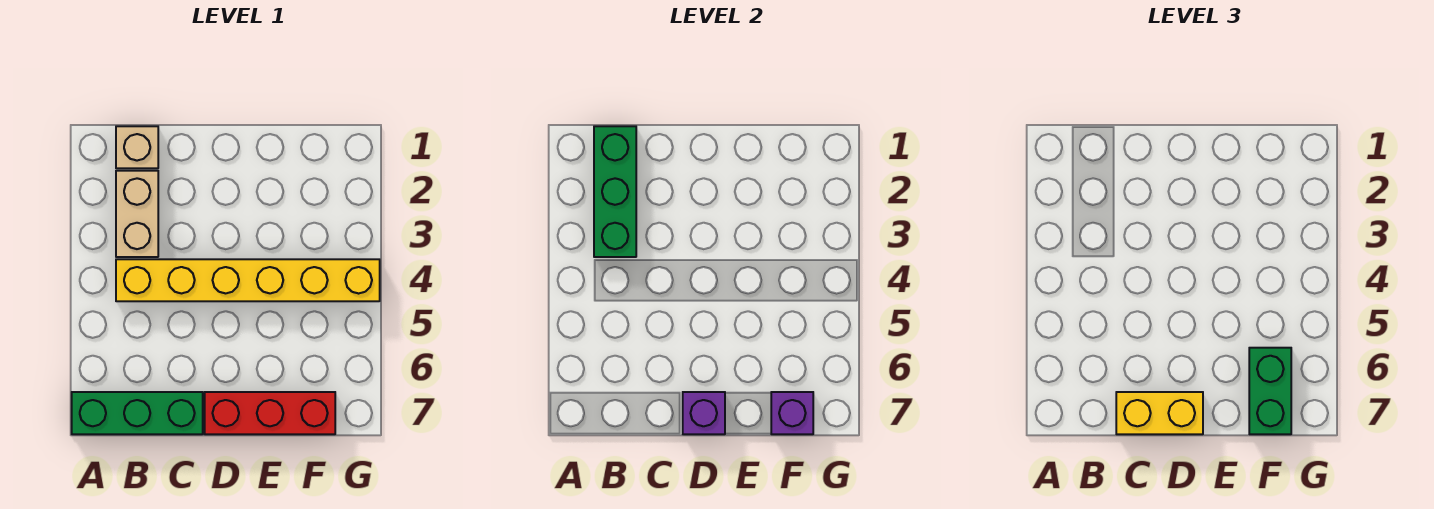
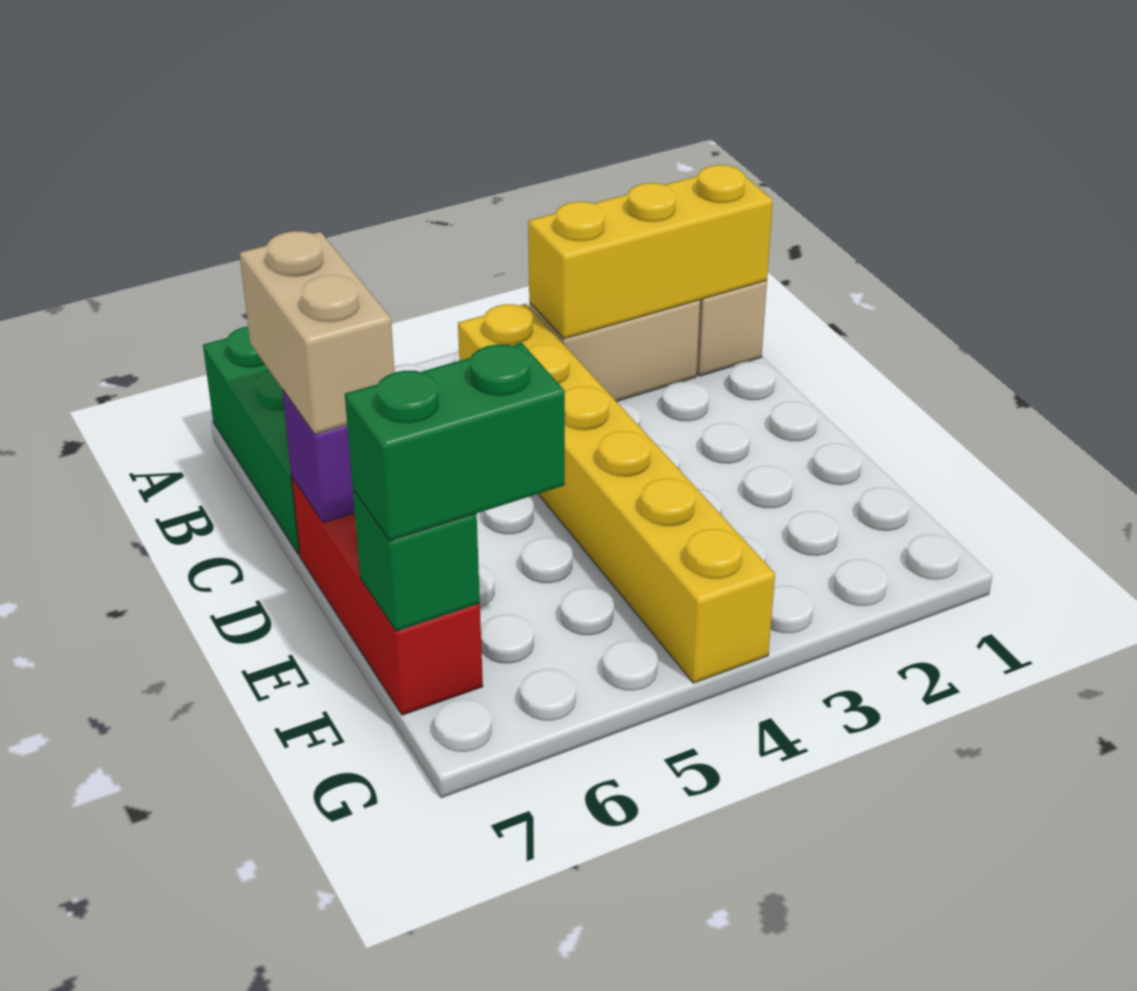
green 1x3 brick [594,126,636,257] -> yellow 1x3 brick [528,165,773,339]
yellow 1x2 brick [1116,392,1203,434] -> tan 1x2 brick [240,231,395,434]
purple 1x1 brick [771,392,813,434] -> green 1x1 brick [353,490,480,631]

